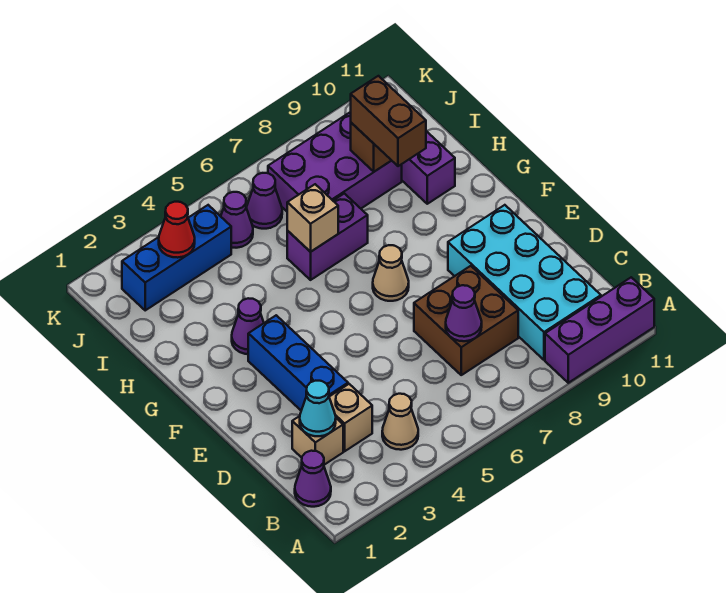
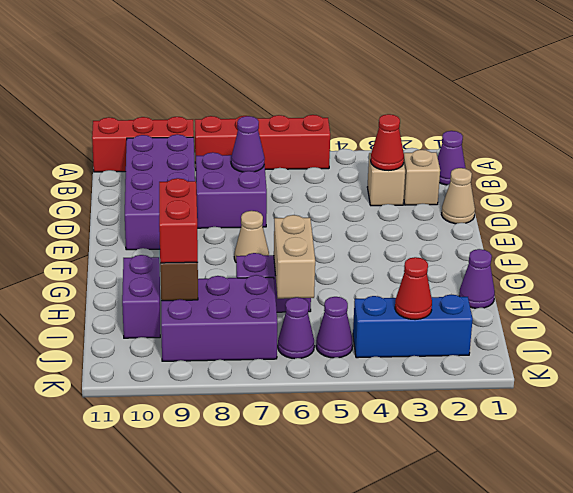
none -> red 1x4 brick [195,115,330,170]
purple 1x3 brick [545,277,654,383] -> red 1x3 brick [92,117,194,172]
tan 1x1 cone [382,394,418,450] -> tan 1x1 cone moved to [441,168,475,224]
cyan 2x4 brick [448,205,601,360] -> purple 2x4 brick [125,134,195,250]
cyan 1x1 cone [300,381,336,436] -> none
none -> red 1x1 cone [371,114,404,170]
brown 2x2 brick [414,266,518,375] -> purple 2x2 brick [196,152,267,228]
blue 1x3 brick [248,315,348,410] -> none
purple 1x1 cone [232,298,264,354] -> purple 1x1 cone moved to [459,249,495,308]
tan 1x1 brick [287,184,338,252] -> tan 1x2 brick [274,215,315,299]
brown 1x2 brick [351,76,426,166] -> red 1x2 brick [159,178,198,263]

